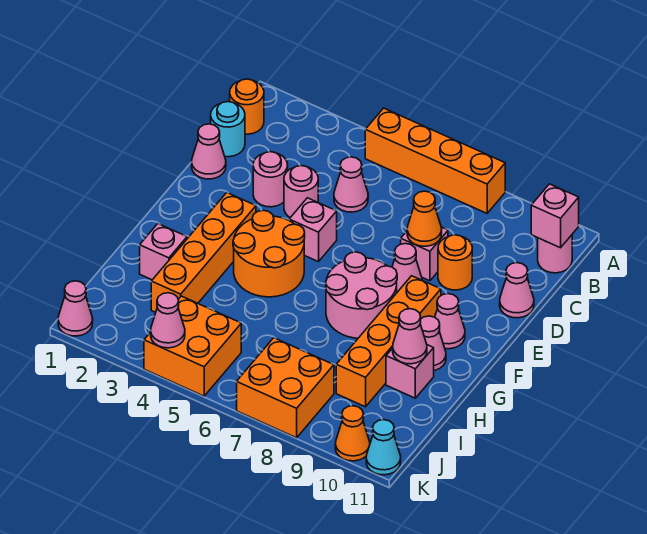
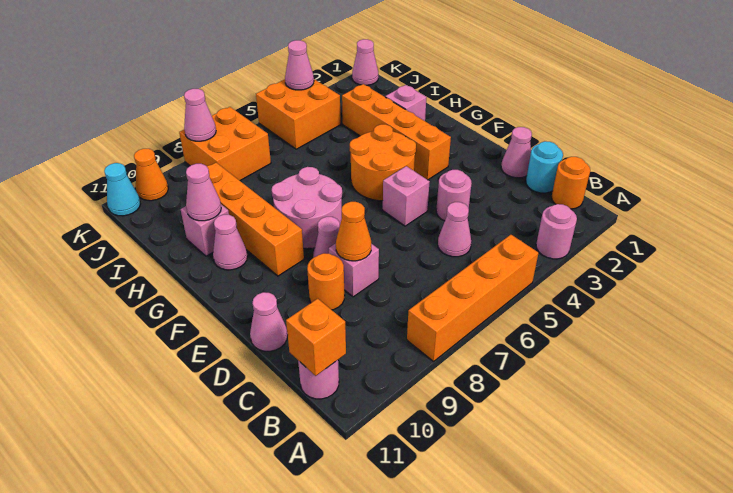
pink 1x1 brick [531,184,579,248] -> orange 1x1 brick [286,299,346,376]
pink 1x1 round brick [253,152,288,207] -> pink 1x1 round brick moved to [536,204,577,259]
pink 1x1 cone [435,294,465,349] -> pink 1x1 cone moved to [184,89,216,141]

